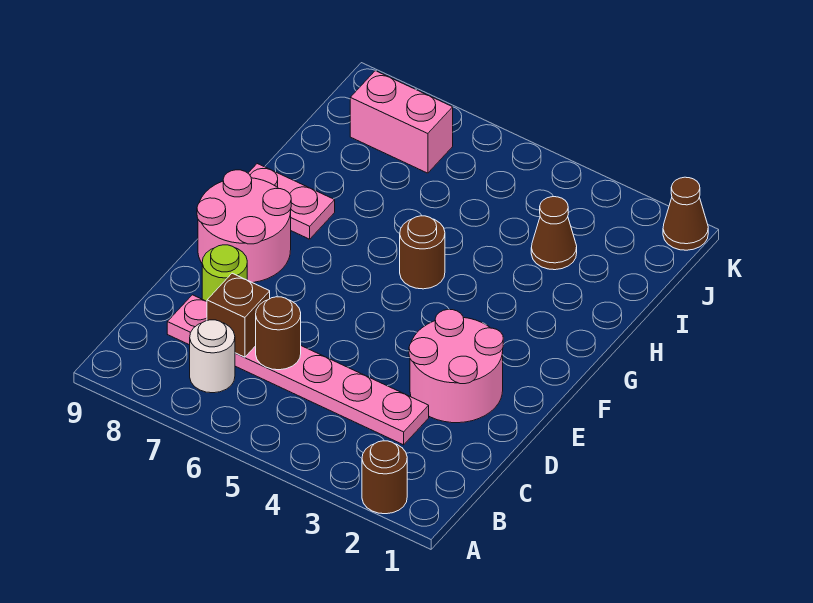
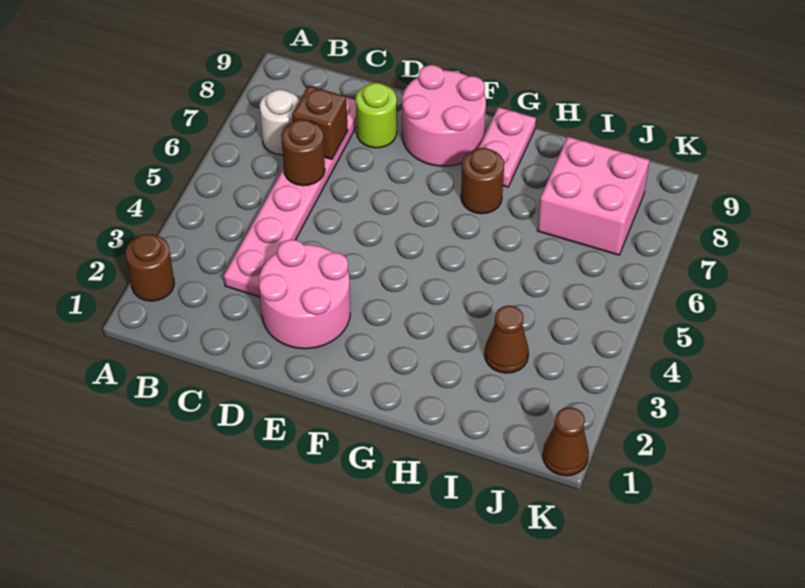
brown 1x1 round brick [400,216,445,289] -> brown 1x1 round brick moved to [461,148,504,214]
pink 1x2 brick [350,71,453,173] -> pink 2x2 brick [537,137,649,255]

